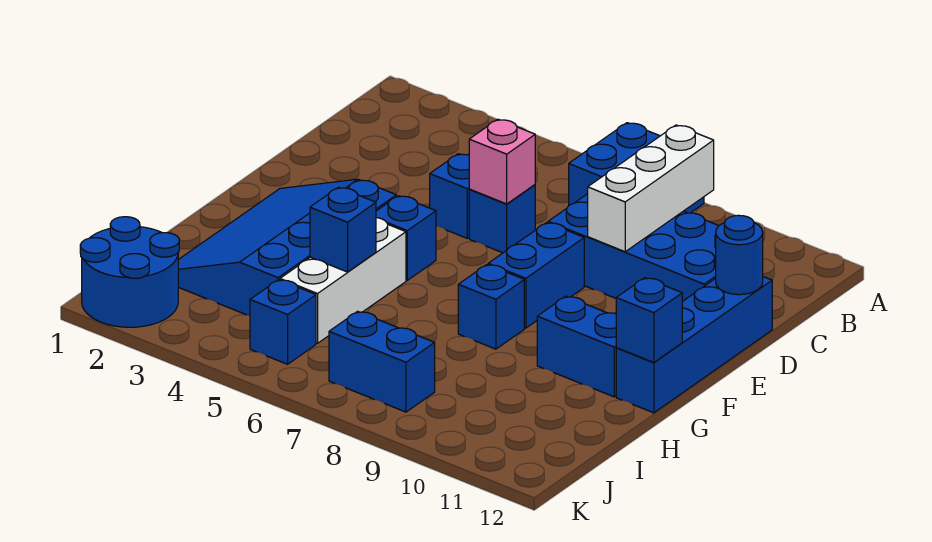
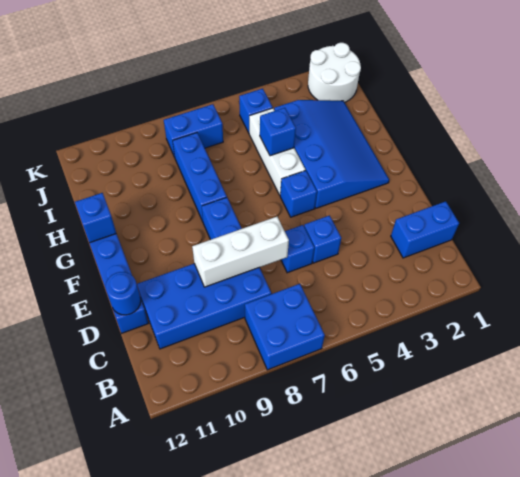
white 1x3 brick [588,125,714,252] -> white 1x3 brick turned to [192,217,289,287]
pink 1x1 brick [469,119,535,204] -> none
blue 1x1 brick [458,265,524,349] -> blue 1x3 brick [173,133,227,221]
blue 1x2 brick [537,296,616,397] -> blue 1x2 brick moved to [391,201,459,258]
blue 2x2 round brick [80,217,179,327] -> white 2x2 round brick [308,43,361,102]

